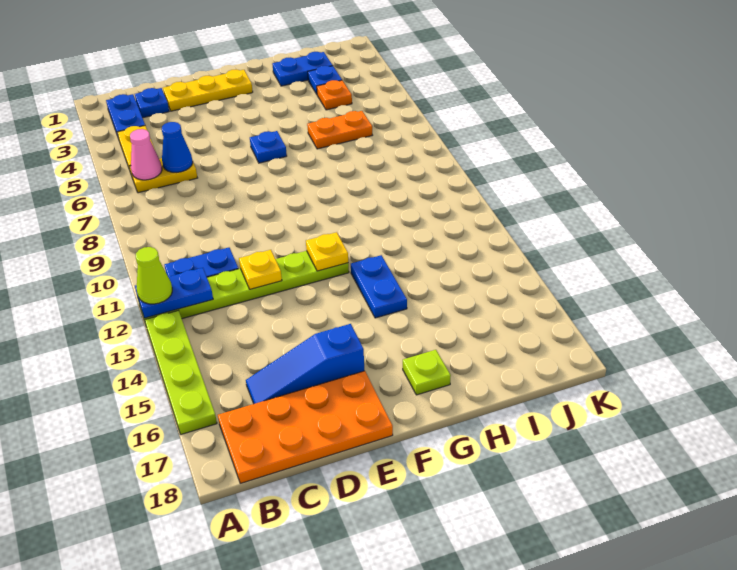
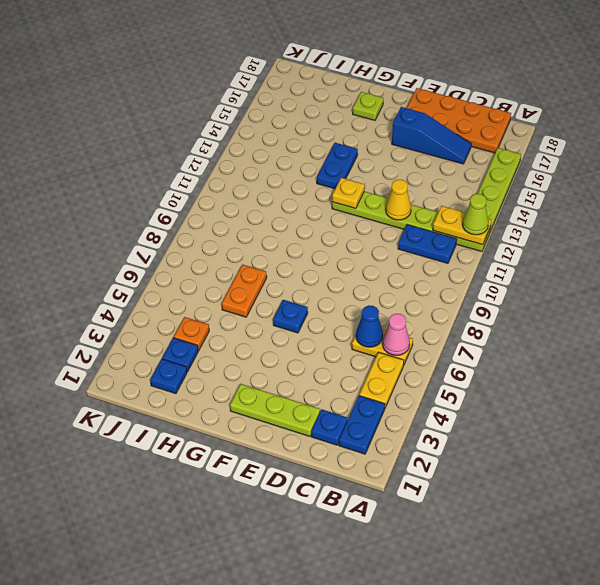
blue 1x2 plate [135,268,213,318] -> yellow 1x2 plate [433,206,491,245]
yellow 1x3 plate [163,70,253,111] -> lime 1x3 plate [230,384,320,436]
yellow 1x1 plate [239,250,282,289] -> yellow 1x1 cone [386,180,411,220]
blue 1x2 plate [272,52,333,86] -> blue 1x1 plate [150,359,187,394]
orange 1x2 plate [307,111,372,149] -> orange 1x2 plate turned to [222,265,267,317]

